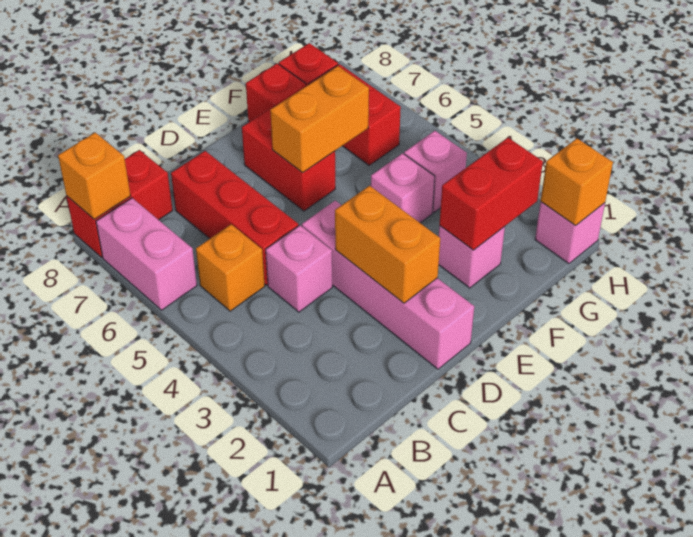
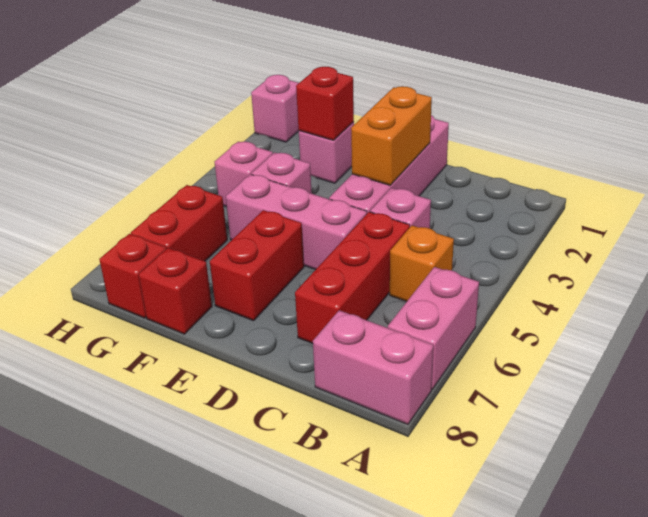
red 1x2 brick [67,150,173,257] -> pink 1x2 brick [313,310,433,425]
orange 1x1 brick [58,132,130,219] -> none
none -> pink 1x3 brick [226,174,367,270]
orange 1x2 brick [270,66,369,172] -> none
red 1x2 brick [439,138,543,250] -> red 1x1 brick [296,67,354,140]
orange 1x1 brick [541,139,613,225] -> none

